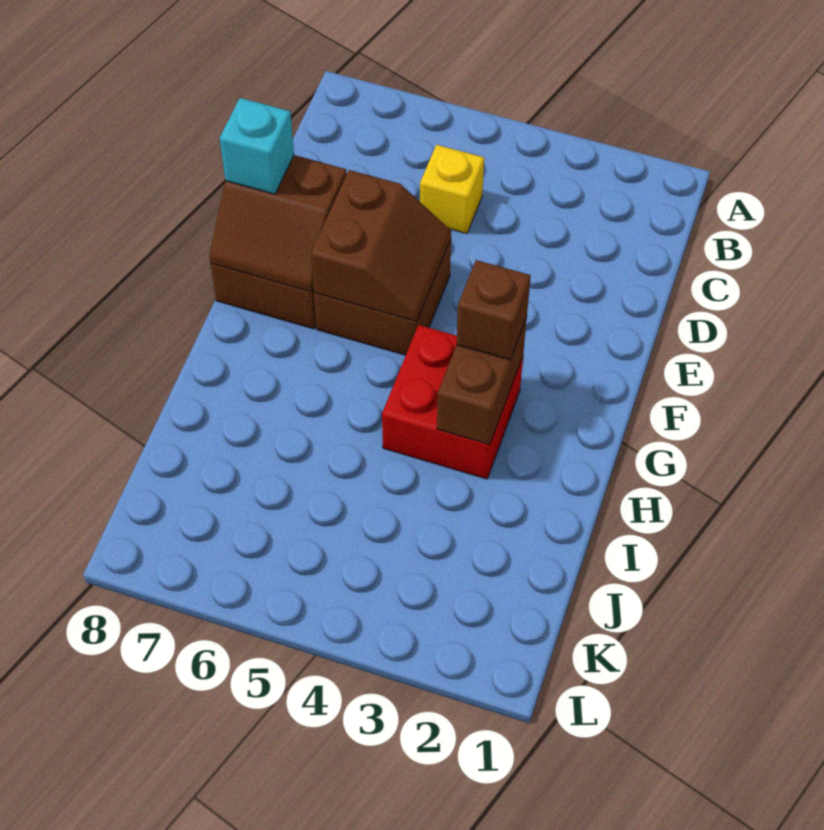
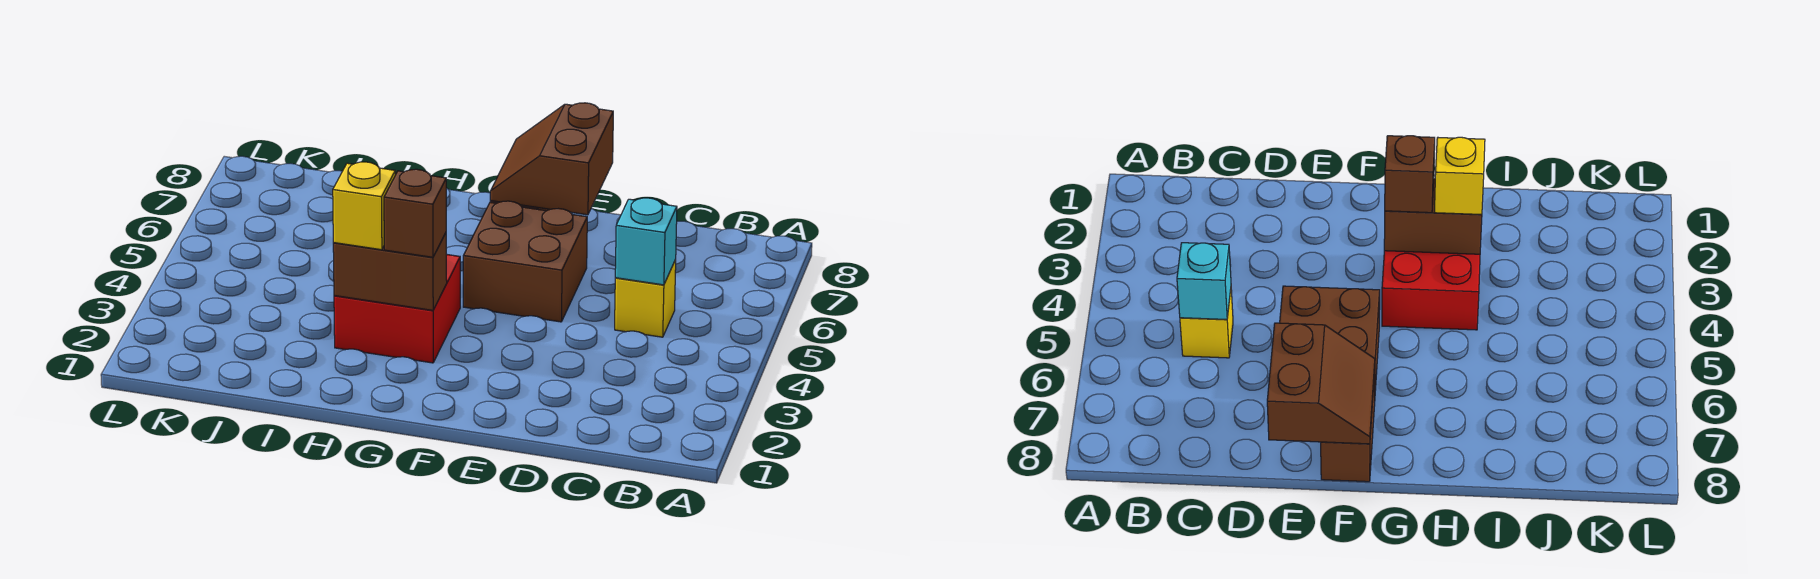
brown 2x2 slope [311,170,451,322] -> none
cyan 1x1 brick [220,98,294,194] -> cyan 1x1 brick moved to [615,198,677,285]
none -> yellow 1x1 brick [333,162,395,250]

